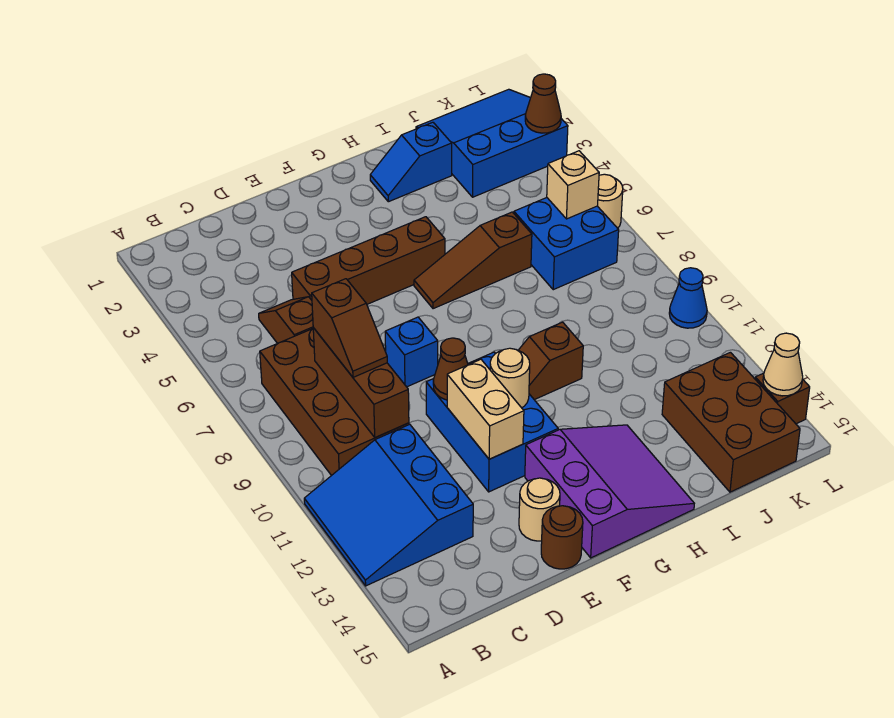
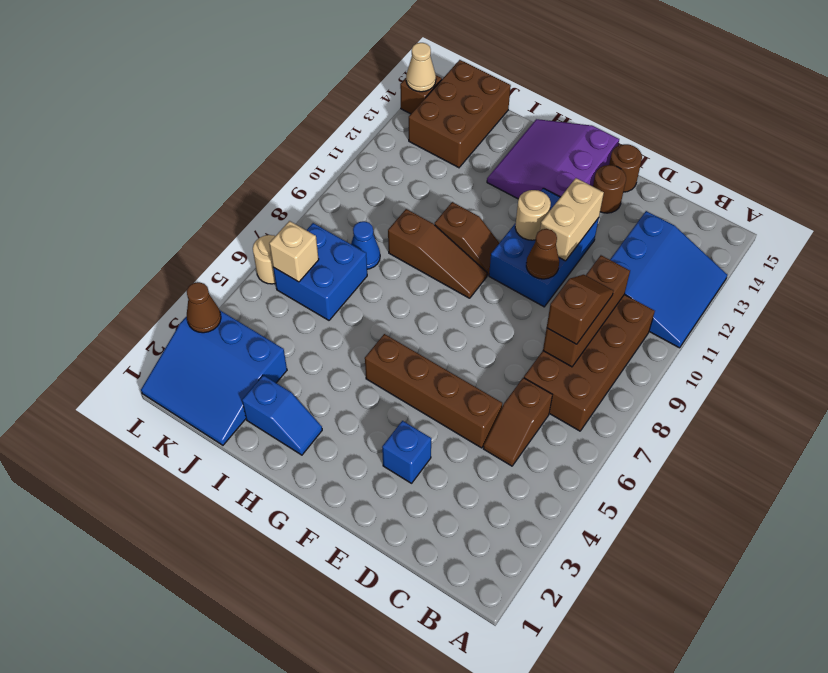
blue 1x1 brick [385,317,438,387] -> blue 1x1 brick moved to [382,421,431,483]
tan 1x1 round brick [519,478,560,541] -> brown 1x1 round brick [593,165,626,213]
brown 1x3 slope [414,212,532,309] -> brown 1x3 slope moved to [388,209,487,298]
blue 1x1 cone [669,268,707,328] -> blue 1x1 cone moved to [351,221,380,269]

